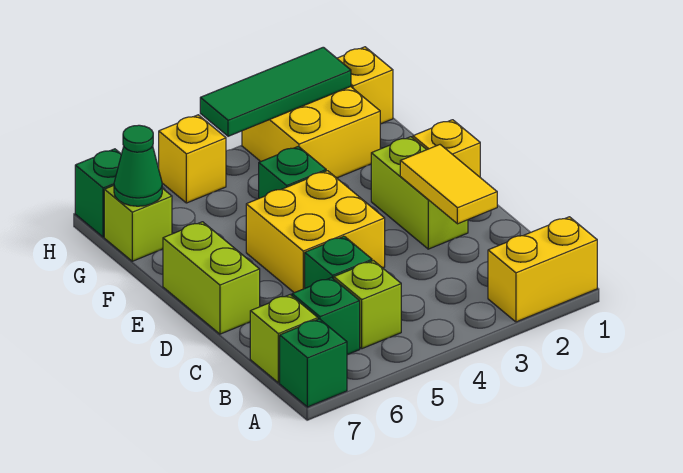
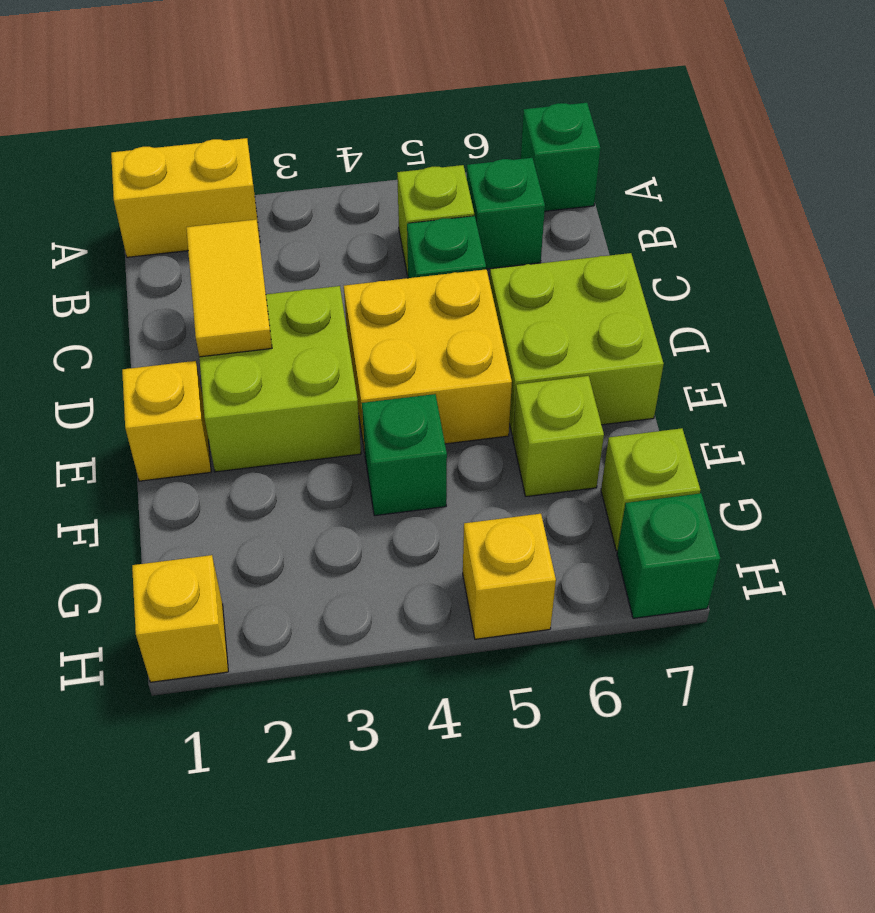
lime 1x1 brick [250,295,318,383] -> lime 1x1 brick moved to [513,376,604,497]
lime 1x2 brick [371,137,468,249] -> lime 2x2 brick [199,286,361,472]
lime 1x2 brick [163,222,260,334] -> lime 2x2 brick [490,253,664,436]
yellow 2x2 brick [242,87,380,178] -> none
green 1x1 cone [114,125,162,206] -> none
green 1x3 tile [200,47,351,136] -> none

